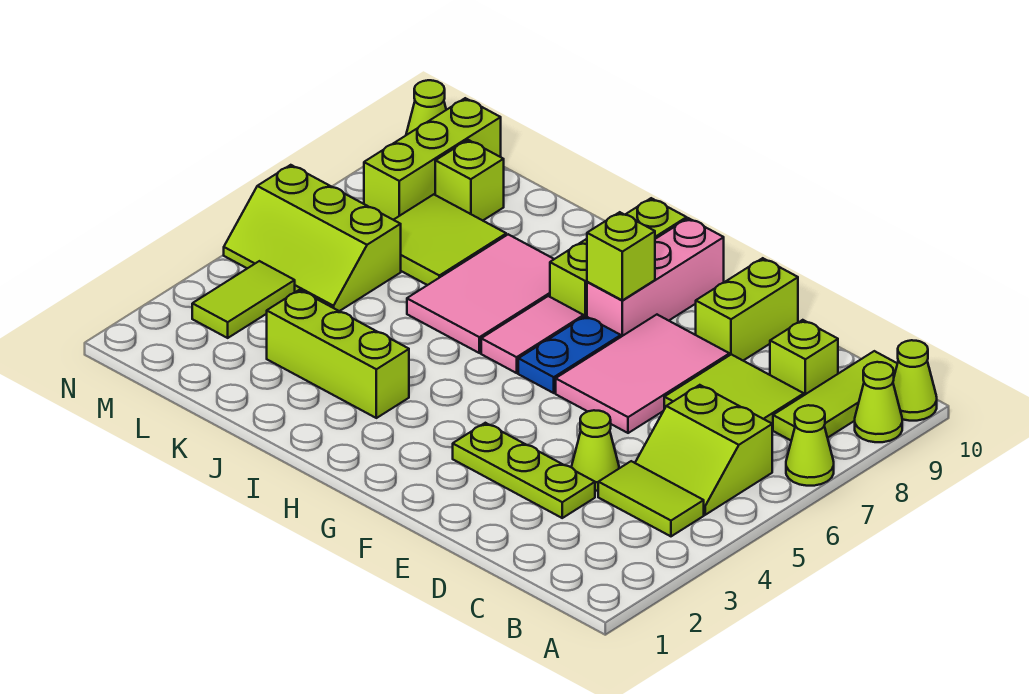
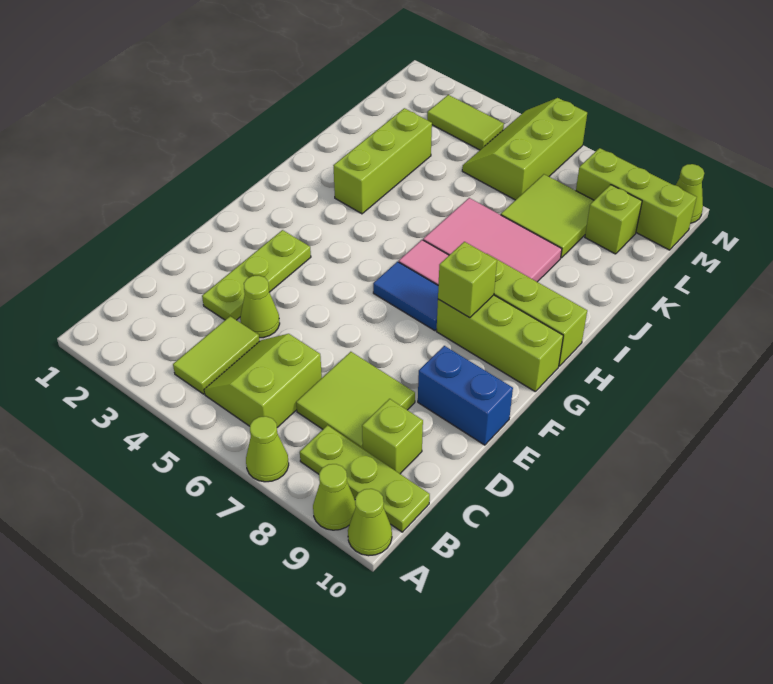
lime 1x3 tile [773,351,897,440] -> lime 1x3 plate [300,425,430,532]
pink 2x3 tile [556,315,729,433] -> none
lime 1x2 brick [696,258,798,360] -> blue 1x2 brick [418,346,513,445]
blue 1x2 plate [518,316,621,393] -> blue 1x2 tile [373,262,438,331]
pink 1x3 brick [587,218,724,337] -> lime 1x3 brick [436,295,563,391]

